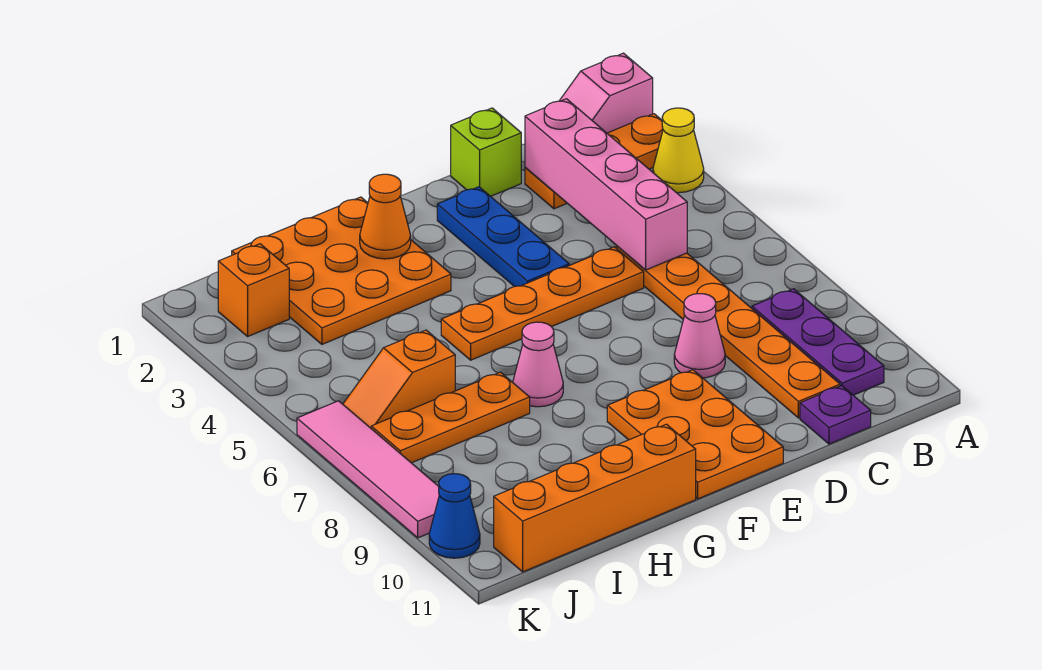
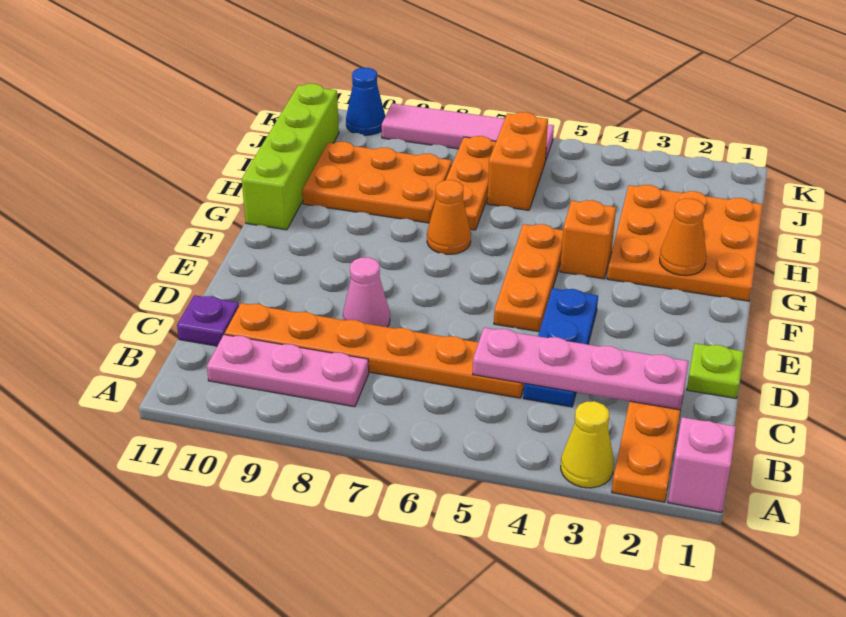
purple 1x3 plate [752,289,884,395] -> pink 1x3 plate [207,335,369,407]
pink 1x4 brick [525,99,687,270] -> pink 1x4 plate [473,328,689,410]
lime 1x1 brick [451,108,521,196] -> lime 1x1 plate [687,344,744,398]
orange 1x4 plate [441,247,644,360] -> orange 1x3 plate [494,224,563,332]
blue 1x3 plate [437,187,569,287] -> blue 1x3 plate turned to [523,288,598,407]
orange 2x3 plate [607,370,783,499] -> orange 2x3 plate moved to [302,142,452,223]
pink 1x1 cone [513,322,563,407] -> orange 1x1 cone [427,180,471,254]
orange 1x4 brick [494,424,696,572] -> lime 1x4 brick [242,84,339,230]
orange 1x2 slope [343,330,455,428] -> orange 1x2 brick [487,112,548,210]
orange 1x1 brick [218,244,289,336] -> orange 1x1 brick moved to [560,200,616,279]

